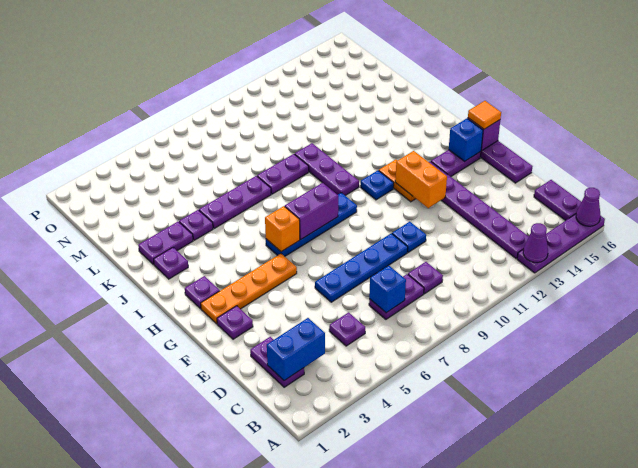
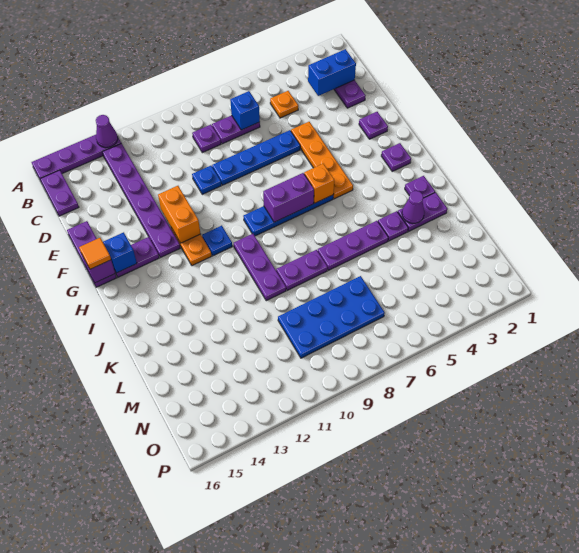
purple 1x1 cone [576,188,601,226] -> purple 1x1 cone moved to [402,191,424,223]
purple 1x1 plate [329,312,365,346] -> orange 1x1 plate [270,91,298,118]
orange 1x4 plate [201,254,297,324] -> orange 1x4 plate turned to [291,122,353,199]
none -> blue 2x4 plate [278,276,385,358]

